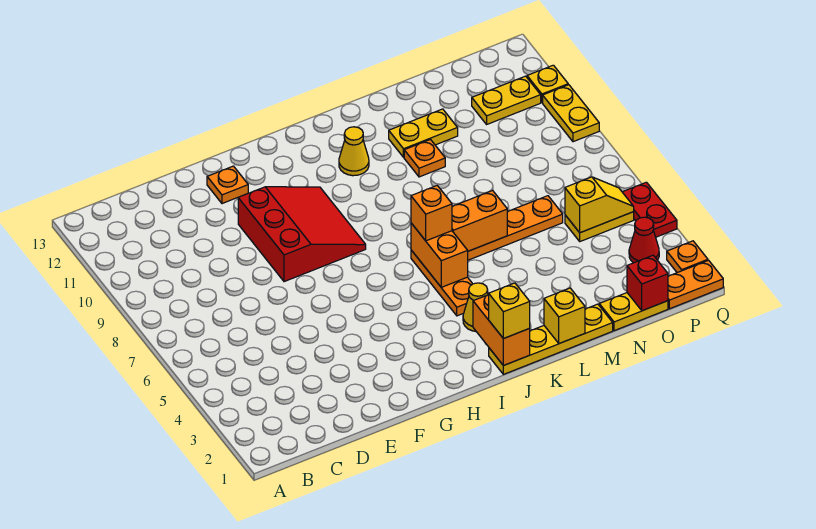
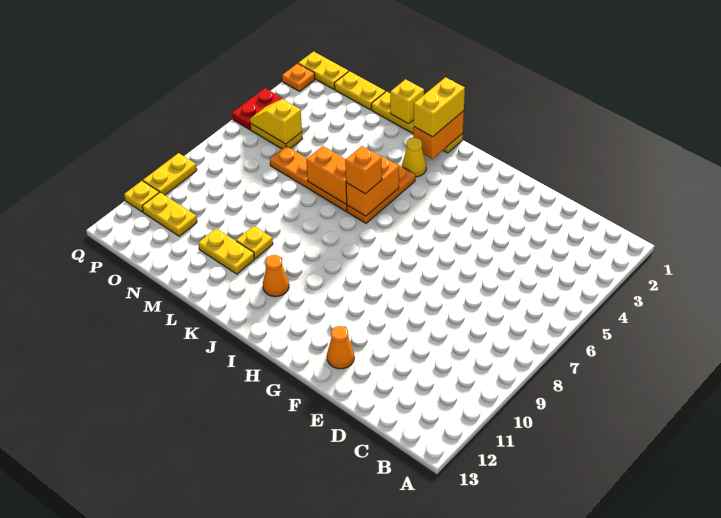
red 3x3 slope [238,187,366,282] -> none
orange 1x1 plate [207,166,248,204] -> orange 1x1 cone [327,326,354,369]
yellow 1x1 brick [489,283,530,339] -> yellow 1x2 brick [414,77,465,137]
yellow 1x1 cone [339,127,369,176] -> orange 1x1 cone [263,255,289,297]
orange 1x1 plate [404,140,445,177] -> yellow 1x1 plate [236,226,273,259]
red 1x1 brick [627,255,668,311] -> none
orange 1x2 plate [668,260,723,309] -> yellow 1x2 plate [298,52,349,89]
red 1x1 cone [629,217,659,263] -> none

